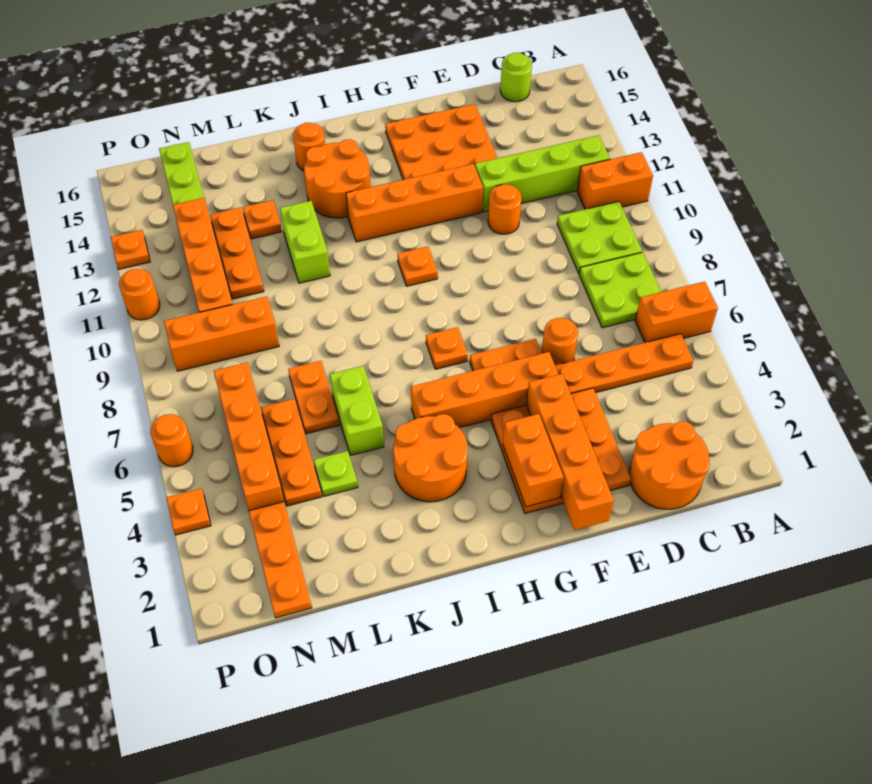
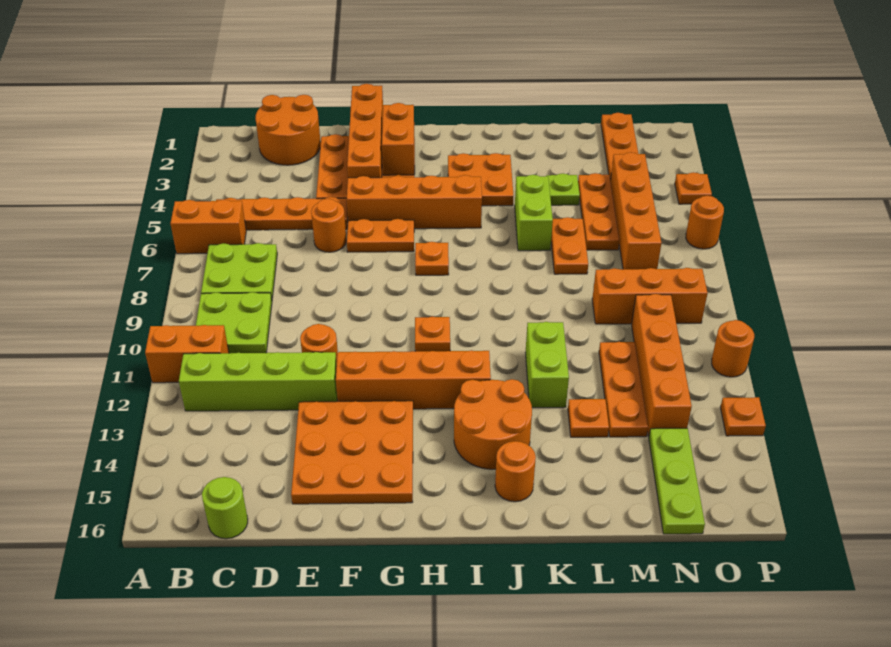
orange 2x2 round brick [393,414,468,502] -> orange 2x2 plate [448,153,513,206]

